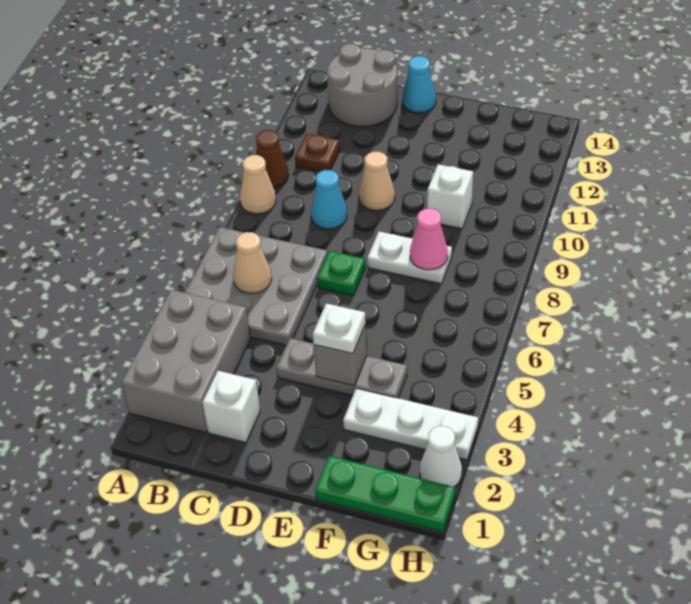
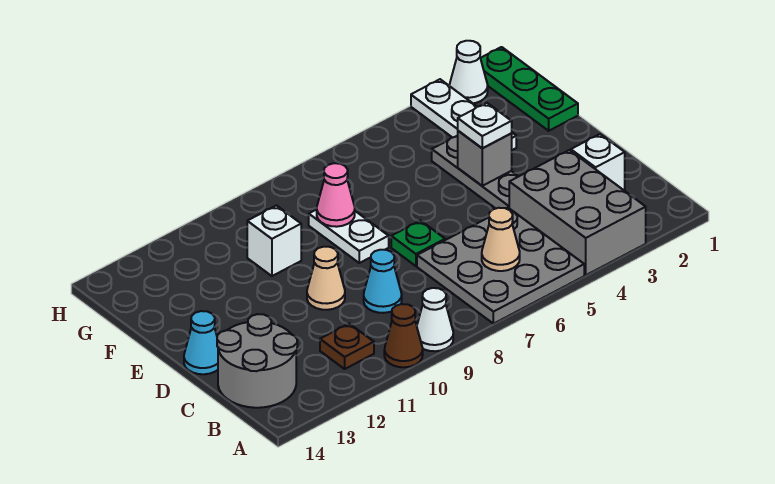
grey 2x3 brick [122,290,250,432] -> grey 2x3 brick turned to [509,150,646,275]
tan 1x1 cone [240,155,276,214] -> white 1x1 cone [417,288,453,351]

